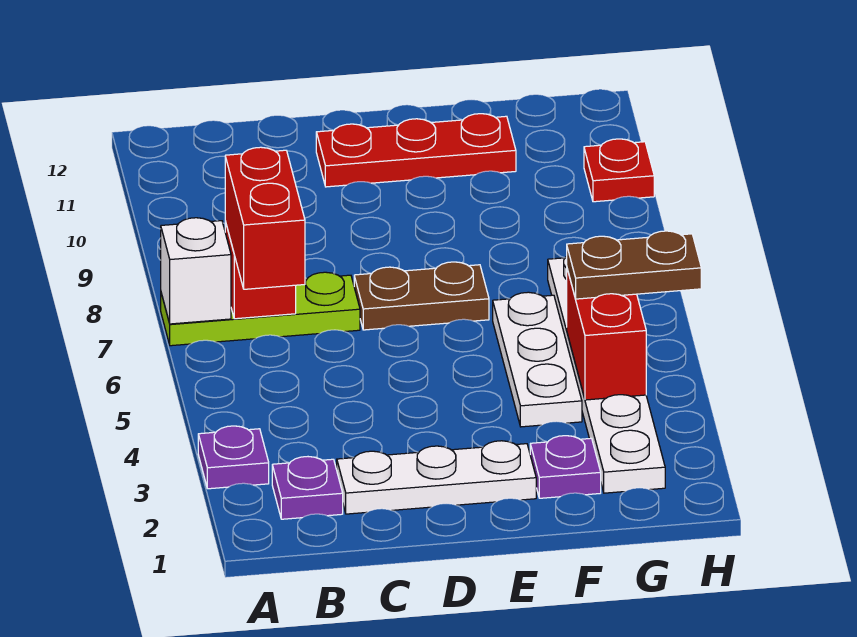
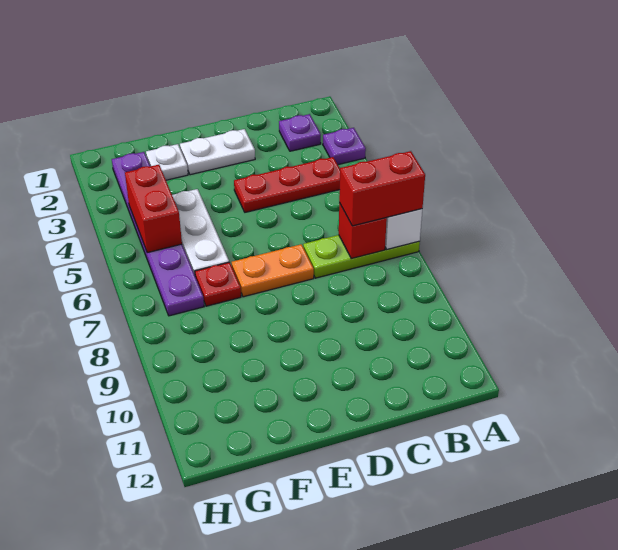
red 1x2 brick [225,147,305,289] -> red 1x2 brick turned to [339,151,425,226]
white 1x3 plate [337,441,536,514] -> white 1x2 plate [180,129,255,175]
brown 1x2 plate [354,262,489,330] -> orange 1x2 plate [232,244,314,297]
red 1x3 plate [316,114,516,187] -> red 1x3 plate moved to [234,157,340,212]
purple 1x1 plate [530,436,601,498] -> white 1x1 plate [146,144,188,180]
white 1x6 plate [548,256,665,493] -> purple 1x6 plate [112,152,204,316]
brown 1x2 plate [567,231,701,299] -> none
red 1x1 plate [584,139,654,202] -> red 1x1 plate moved to [195,262,241,306]

